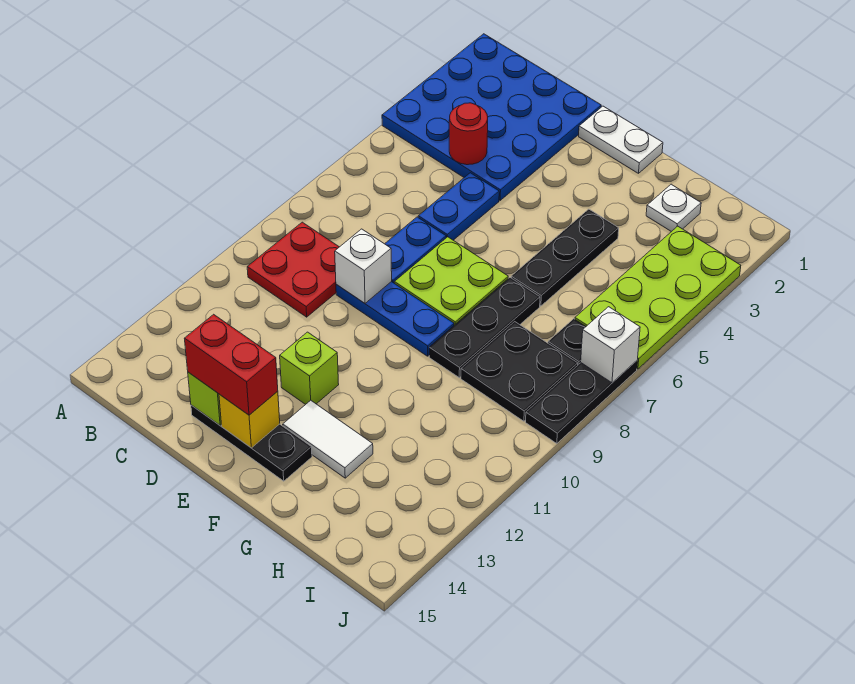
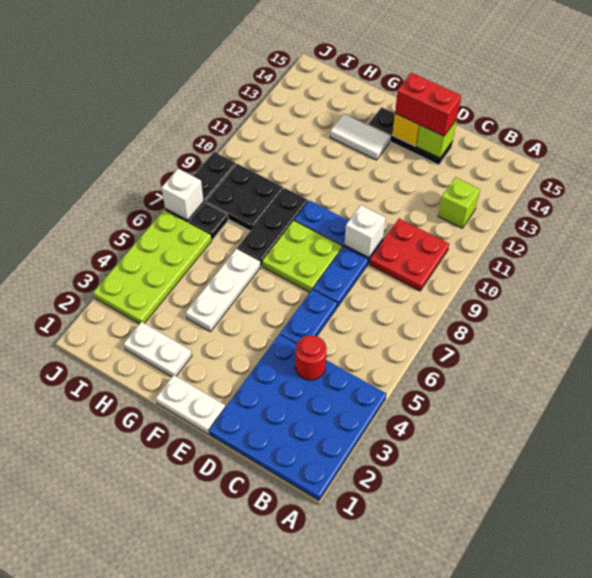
lime 1x1 brick [280,332,339,404] -> lime 1x1 brick moved to [438,177,480,228]
black 1x3 plate [511,209,619,306] -> white 1x3 plate [186,249,261,332]
white 1x1 plate [646,184,701,232] -> white 1x2 plate [124,322,192,377]

